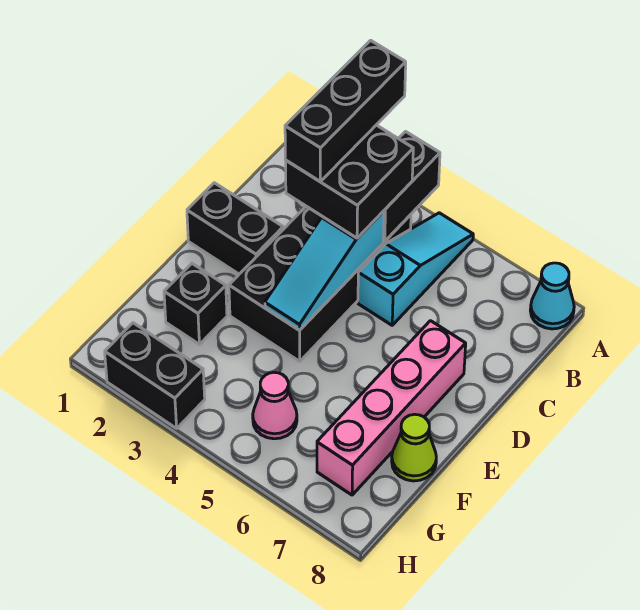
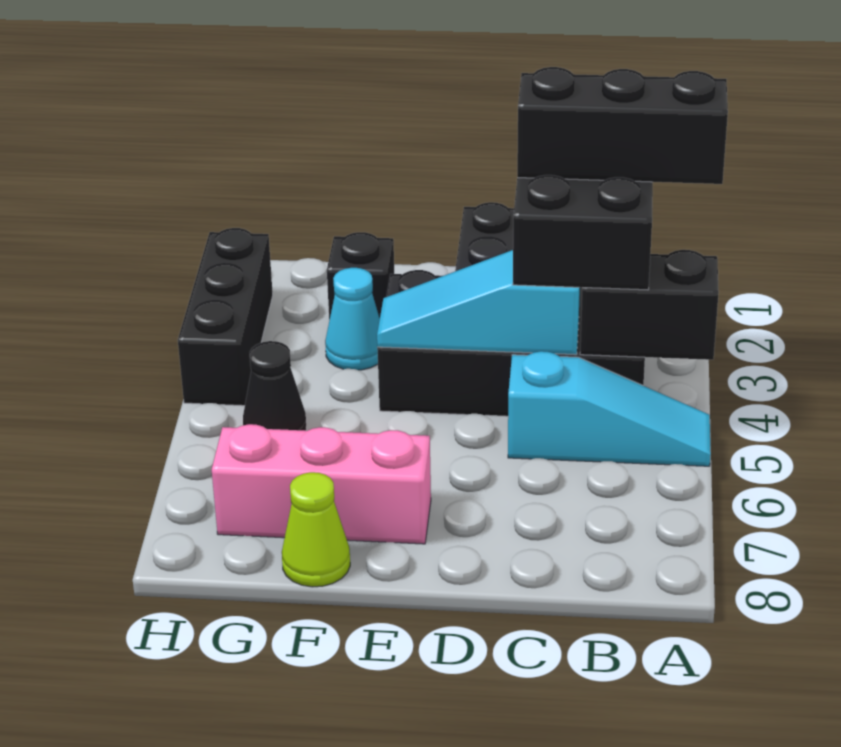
cyan 1x1 cone [530,263,574,329] -> cyan 1x1 cone moved to [325,268,380,370]
pink 1x4 brick [317,321,466,495] -> pink 1x3 brick [212,424,431,544]
pink 1x1 cone [253,372,297,439] -> black 1x1 cone [243,341,307,431]
black 1x2 brick [105,323,205,428] -> black 1x3 brick [178,228,273,406]

